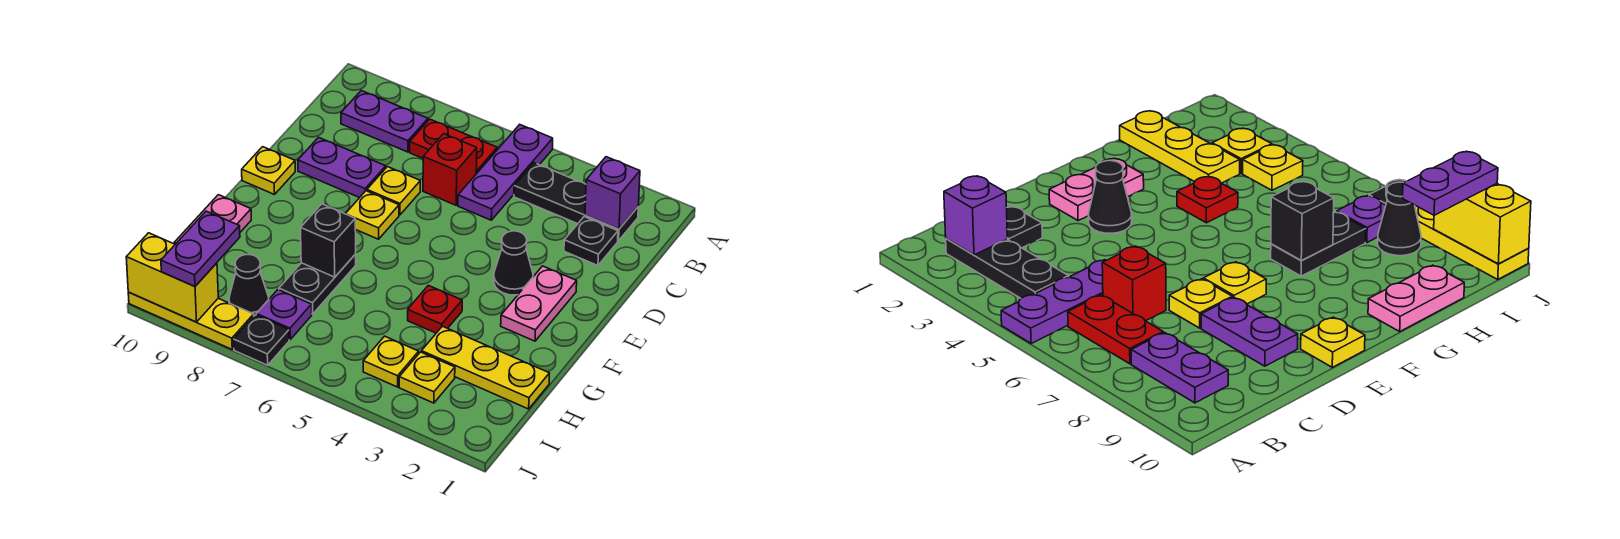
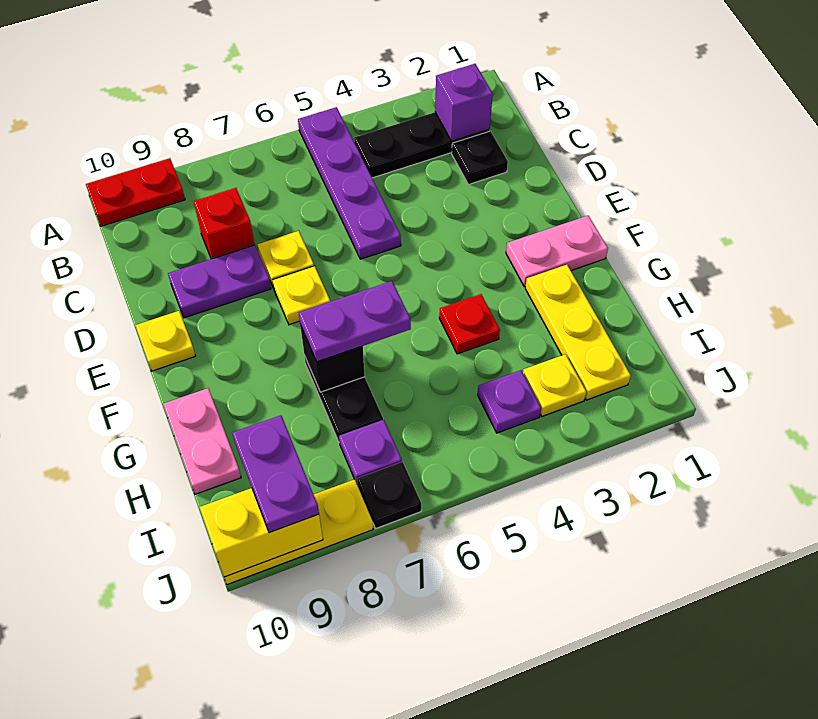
purple 1x3 plate [458,125,553,220] -> purple 1x4 plate [298,107,401,259]
red 1x2 plate [410,119,497,174] -> red 1x2 plate moved to [86,158,185,226]
purple 1x2 plate [341,91,428,152] -> purple 1x2 plate moved to [299,281,411,362]
red 1x1 brick [423,134,477,205] -> red 1x1 brick moved to [194,188,255,259]
pink 1x2 plate [501,266,577,341] -> pink 1x2 plate turned to [506,216,608,287]
black 1x1 cone [494,231,533,295] -> none
yellow 1x3 plate [421,326,549,409] -> yellow 1x3 plate turned to [525,265,631,400]
yellow 1x1 plate [363,336,419,387] -> purple 1x1 plate [477,370,541,433]
black 1x1 cone [229,254,269,316] -> none

